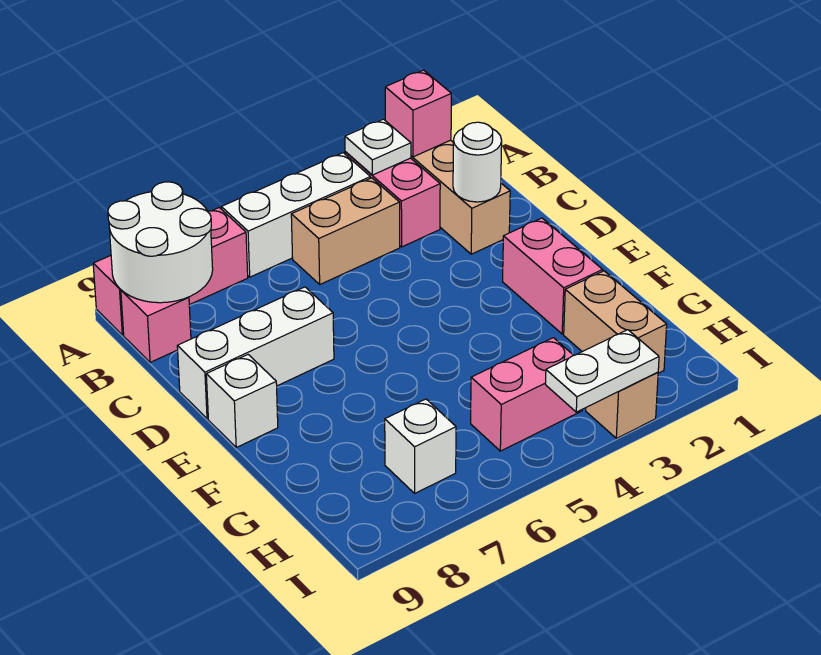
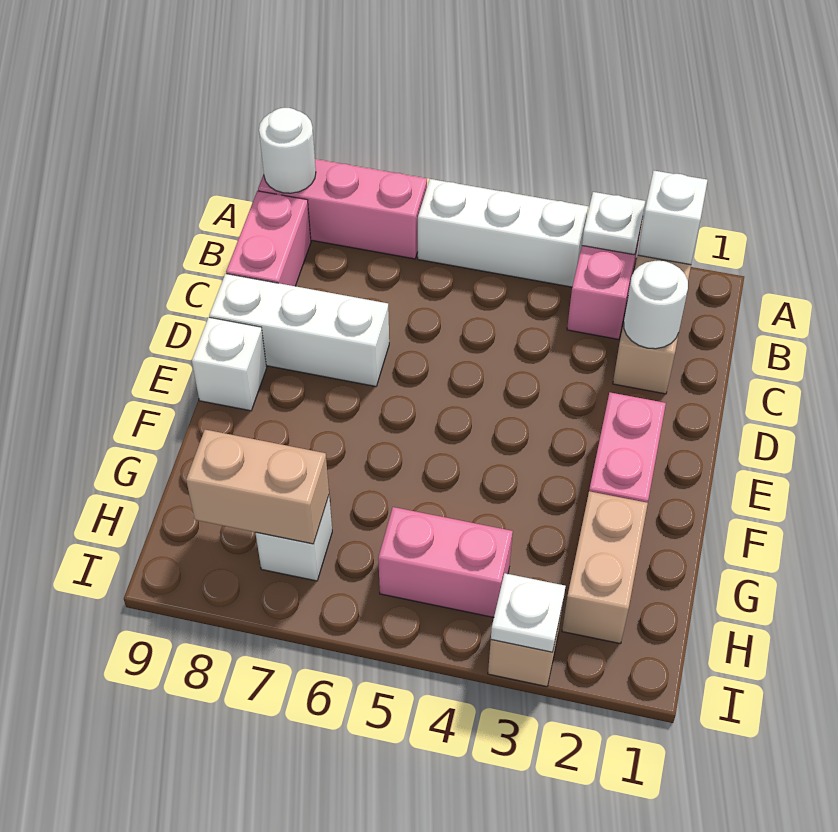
pink 1x1 brick [385,70,451,157] -> white 1x1 brick [638,171,708,265]
white 2x2 round brick [108,182,213,303] -> white 1x1 round brick [259,108,316,193]
tan 1x2 brick [291,178,400,284] -> tan 1x2 brick moved to [186,430,329,544]
pink 1x1 brick [121,290,191,362] -> pink 1x2 brick [226,191,311,286]
white 1x2 plate [545,330,659,412] -> white 1x1 plate [491,573,566,652]

